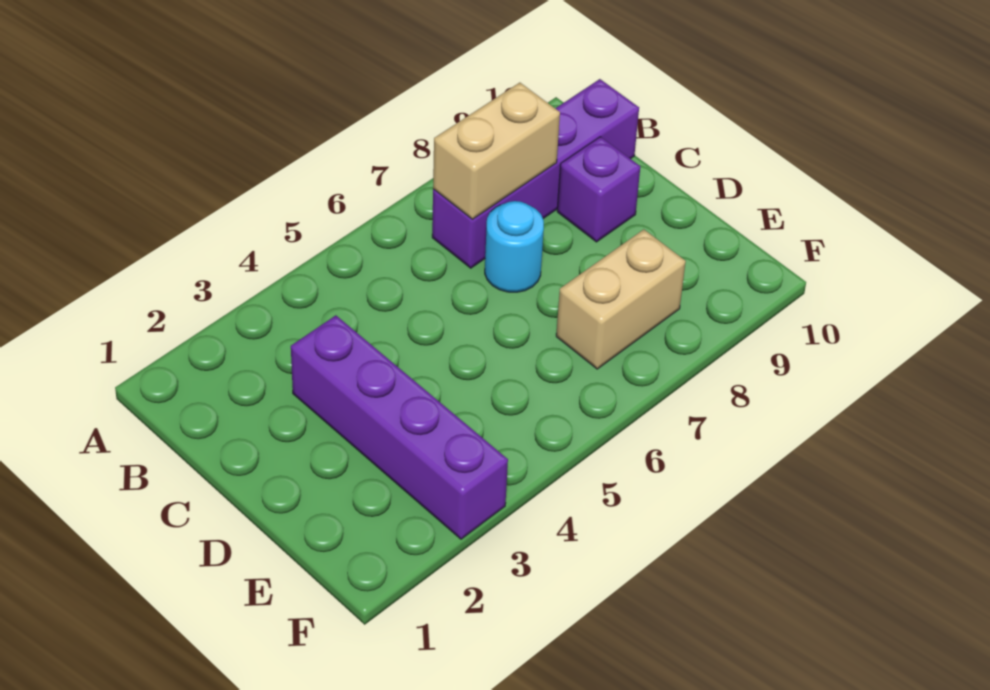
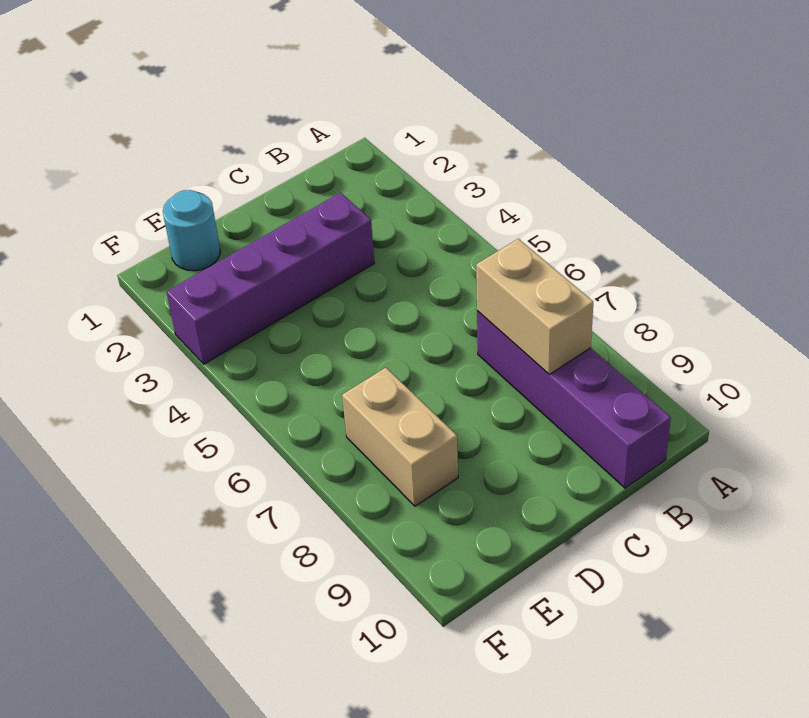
cyan 1x1 round brick [485,201,544,292] -> cyan 1x1 round brick moved to [163,190,220,271]
purple 1x1 brick [557,137,640,242] -> none

